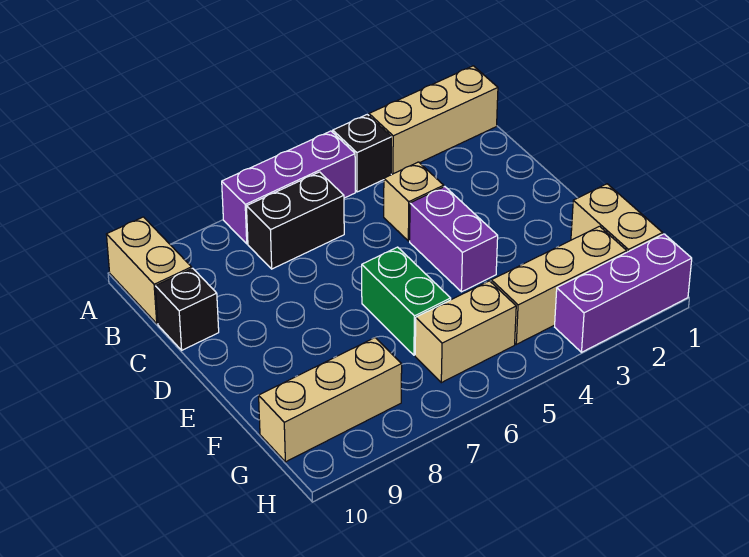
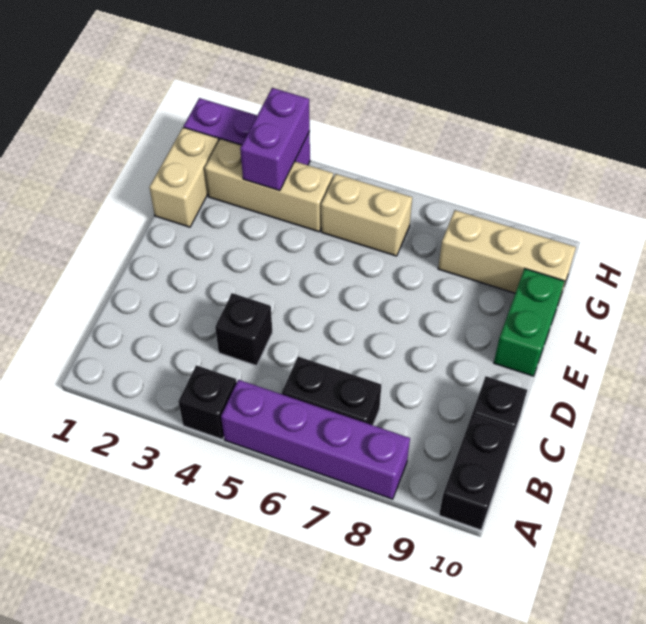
tan 1x3 brick [369,66,498,174] -> none
purple 1x3 brick [222,131,355,244] -> purple 1x4 brick [221,380,410,499]
tan 1x2 brick [106,217,192,324] -> black 1x2 brick [439,415,514,530]
tan 1x1 brick [384,162,444,241] -> black 1x1 brick [215,293,272,366]
purple 1x2 brick [410,187,498,292] -> purple 1x2 brick moved to [240,88,310,191]
green 1x2 brick [362,247,451,355] -> green 1x2 brick moved to [494,269,564,376]

